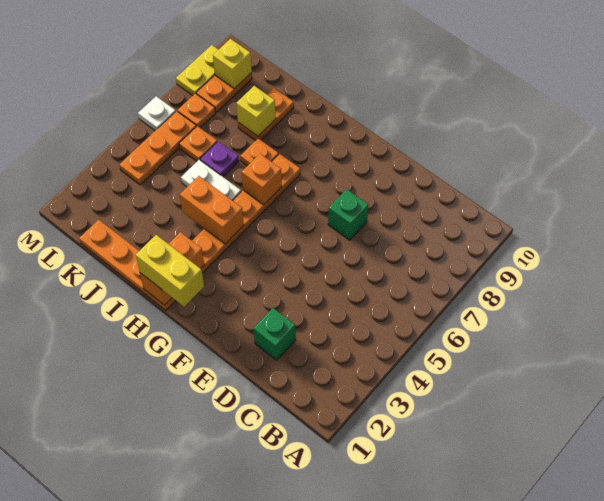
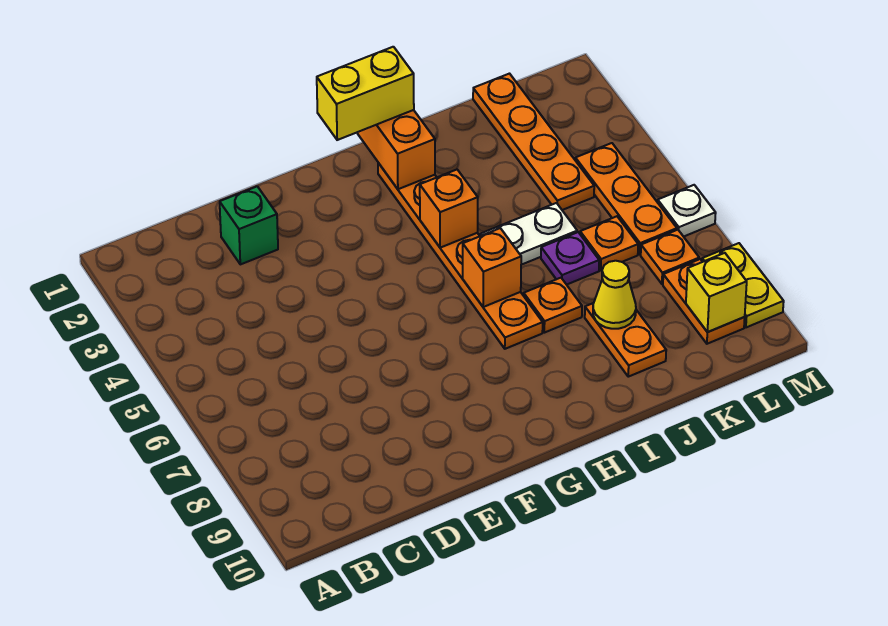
green 1x1 brick [328,189,368,240] -> none
orange 1x4 plate [79,220,176,310] -> orange 1x4 plate turned to [473,74,594,210]
orange 1x2 brick [180,176,244,244] -> orange 1x1 brick [420,170,478,248]
yellow 1x1 brick [236,86,276,136] -> yellow 1x1 cone [593,261,636,329]

